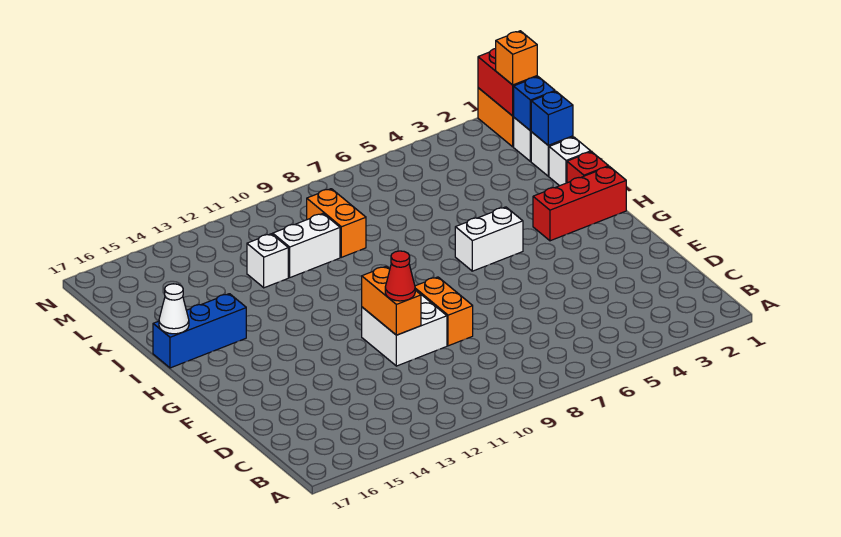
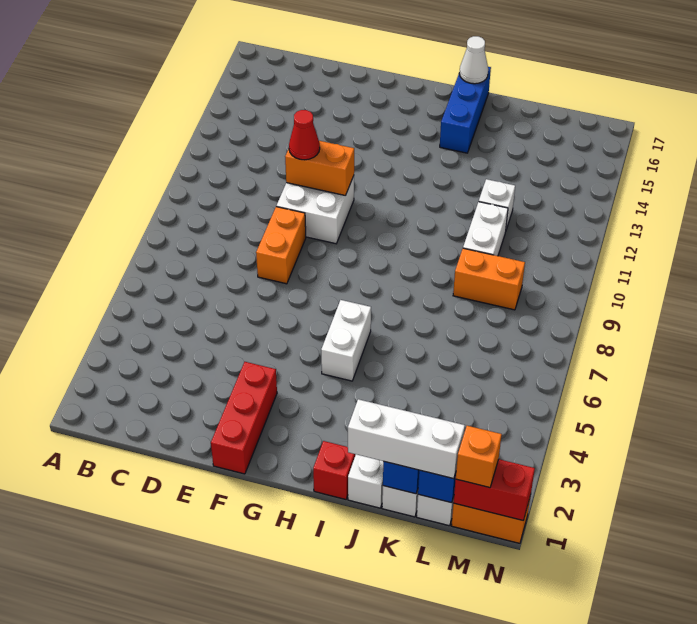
orange 1x2 brick [415,277,473,346] -> orange 1x2 brick turned to [256,207,306,284]
red 1x3 brick [533,166,626,241] -> red 1x3 brick moved to [211,362,277,474]
none -> white 1x3 brick [348,399,465,479]

